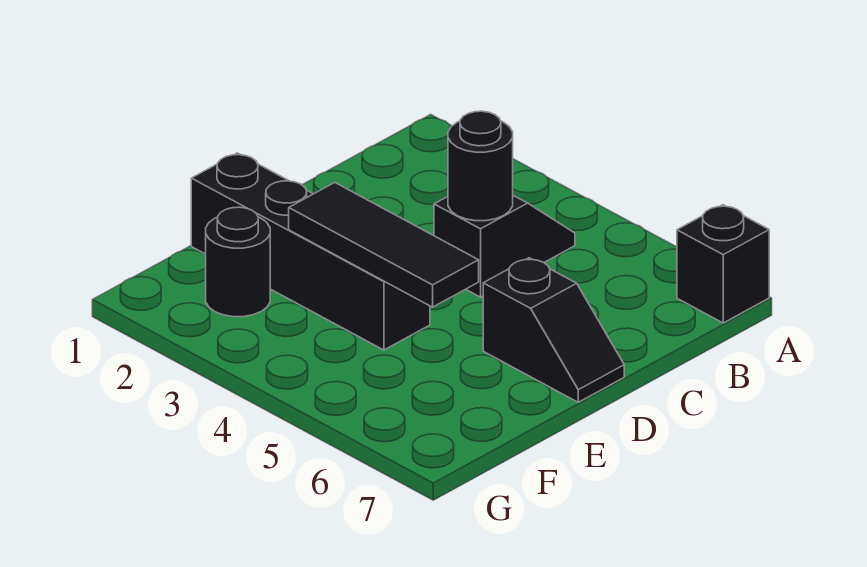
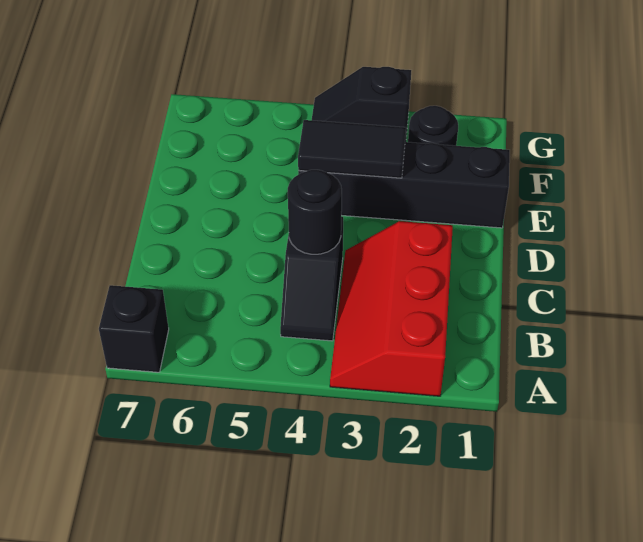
none -> red 2x3 slope [330,221,453,396]
black 1x2 slope [483,258,624,402] -> black 1x2 slope moved to [312,67,411,142]
black 1x3 tile [289,183,479,307] -> black 1x2 tile [298,120,406,178]

